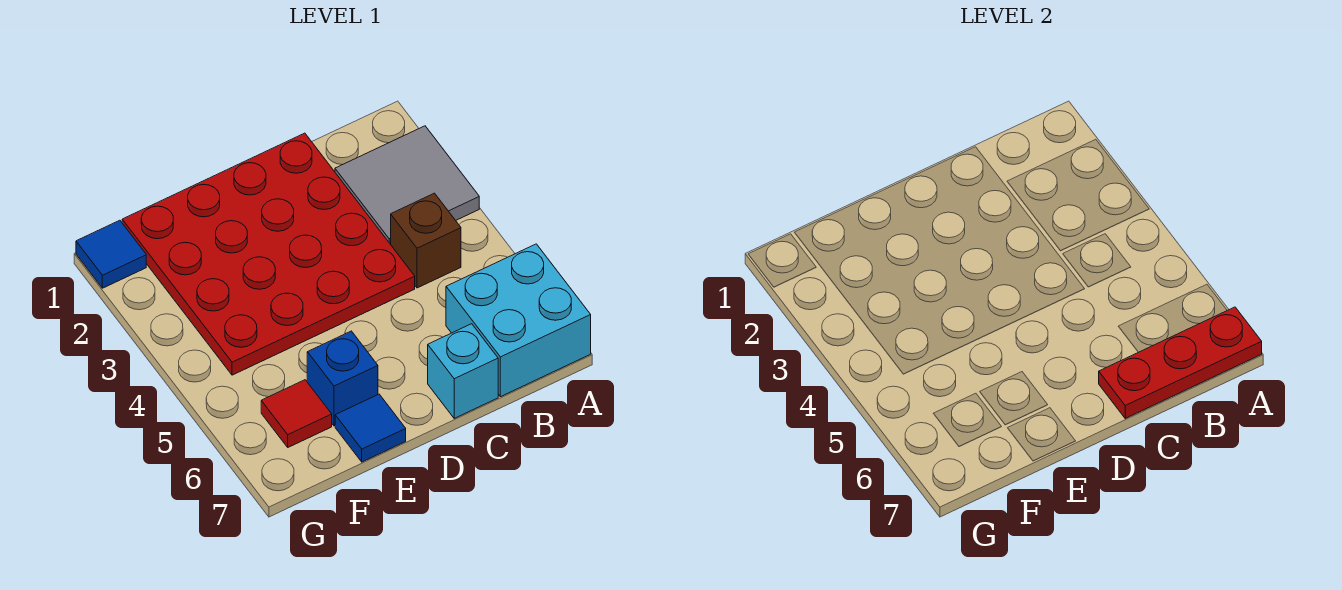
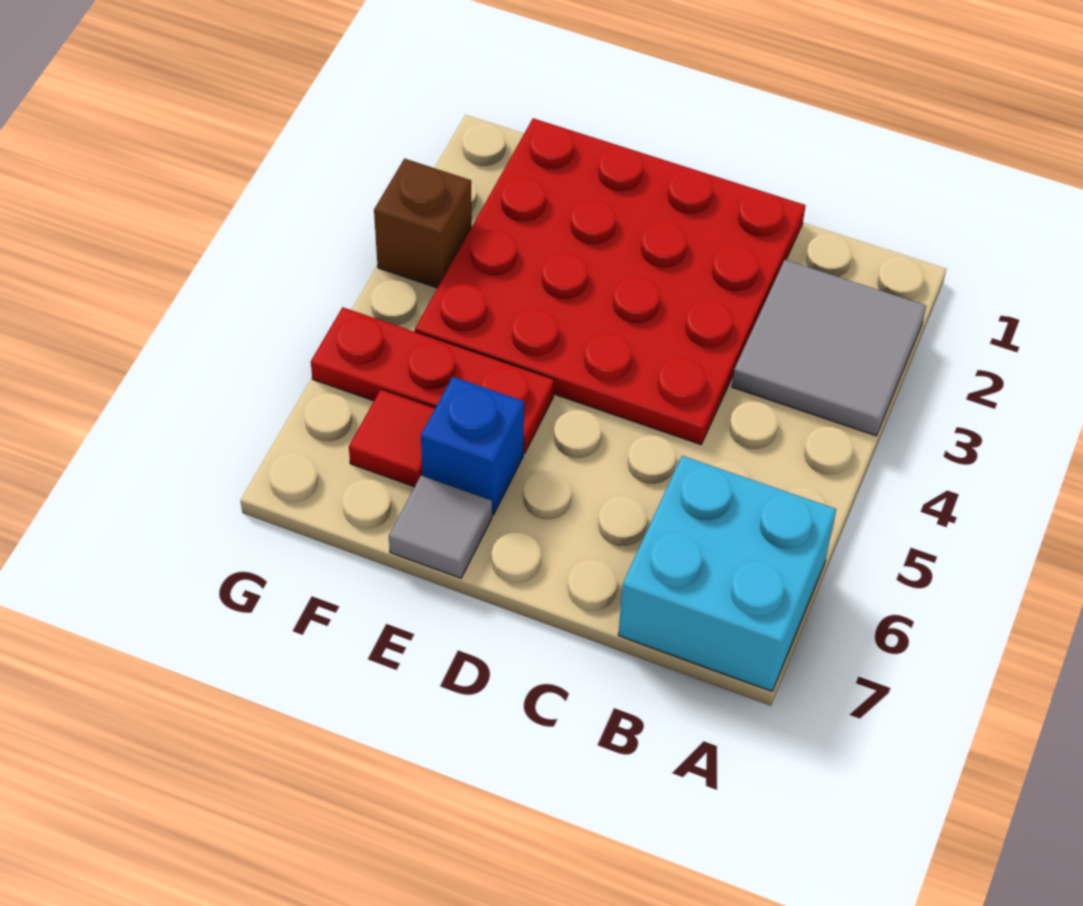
red 1x3 plate [1099,307,1262,418] -> red 1x3 plate moved to [311,307,554,454]
brown 1x1 brick [391,193,461,288] -> brown 1x1 brick moved to [374,159,472,288]
cyan 1x1 brick [428,324,498,418] -> none
blue 1x1 tile [335,394,406,462] -> grey 1x1 tile [389,476,492,578]
blue 1x1 tile [76,220,146,288] -> none

